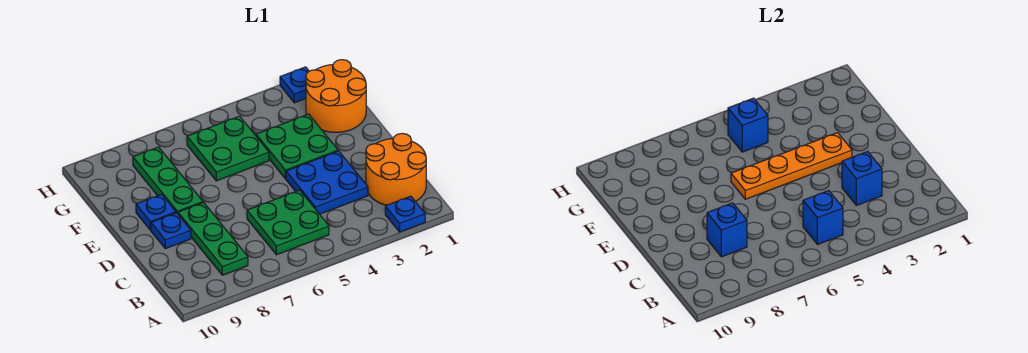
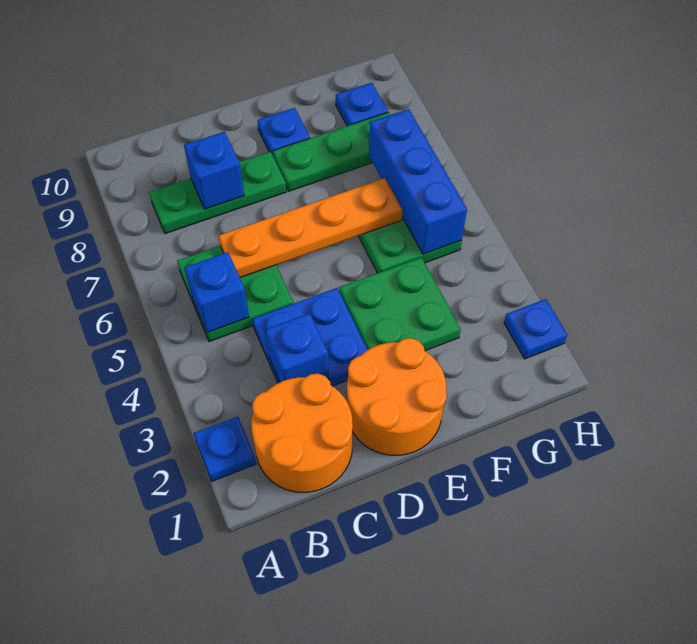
blue 1x1 plate [151,213,191,249] -> blue 1x1 plate moved to [336,83,388,126]
orange 1x4 plate [731,133,852,199] -> orange 1x4 plate turned to [219,178,403,278]
orange 2x2 round brick [306,60,366,132] -> orange 2x2 round brick moved to [347,338,447,455]
blue 1x1 brick [728,98,768,152] -> blue 1x3 brick [369,109,467,254]

